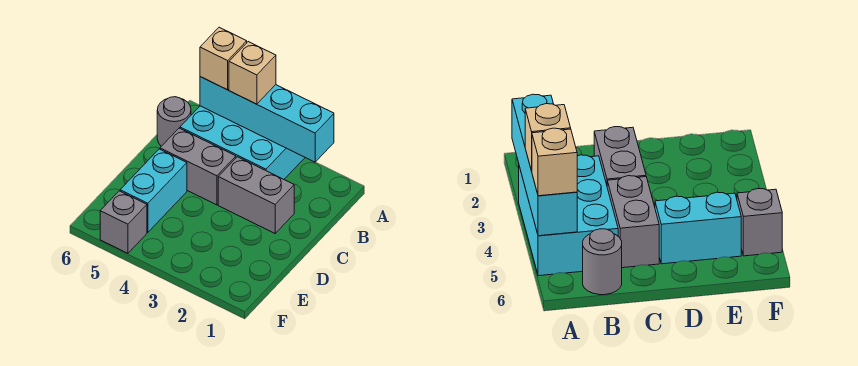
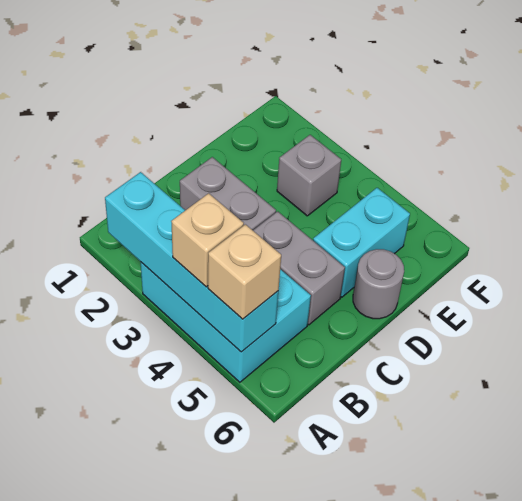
grey 1x1 round brick [157,97,191,146] -> grey 1x1 round brick moved to [353,249,404,319]
grey 1x1 brick [100,191,147,253] -> grey 1x1 brick moved to [277,135,341,216]

